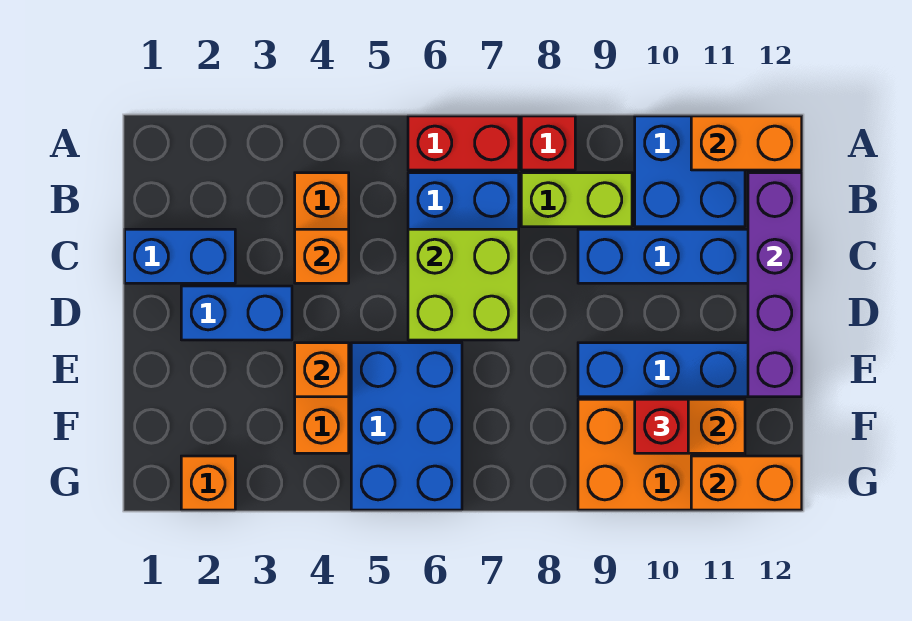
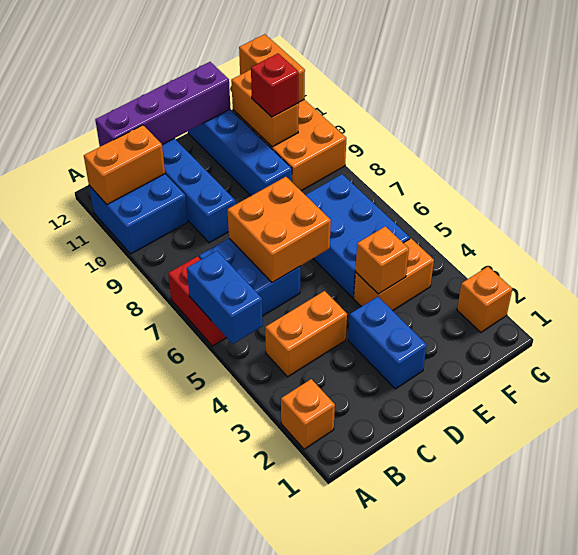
red 1x1 brick [521,116,575,170] -> none
orange 1x2 brick [691,116,802,170] -> orange 1x2 brick turned to [84,125,165,204]
lime 1x2 brick [521,173,632,227] -> none
blue 1x2 brick [125,229,235,283] -> blue 1x2 brick moved to [187,251,263,344]
orange 1x1 brick [295,229,349,283] -> orange 1x1 brick moved to [281,379,335,449]
lime 2x2 brick [408,229,519,340] -> orange 2x2 brick [227,177,331,283]
blue 2x3 brick [351,343,462,510] -> blue 2x3 brick turned to [306,174,410,298]

